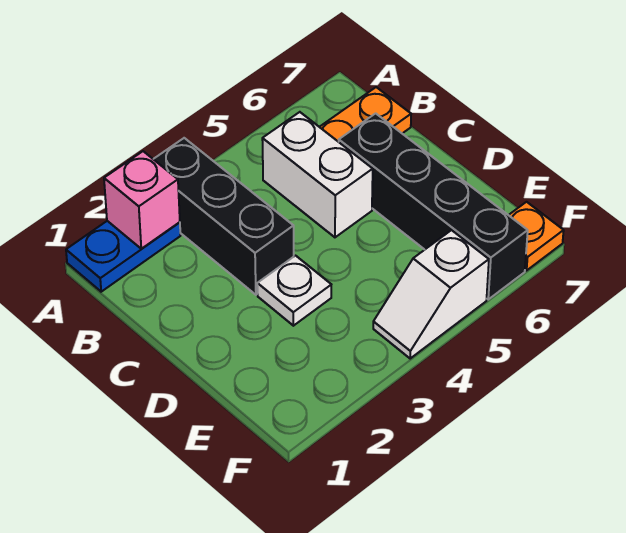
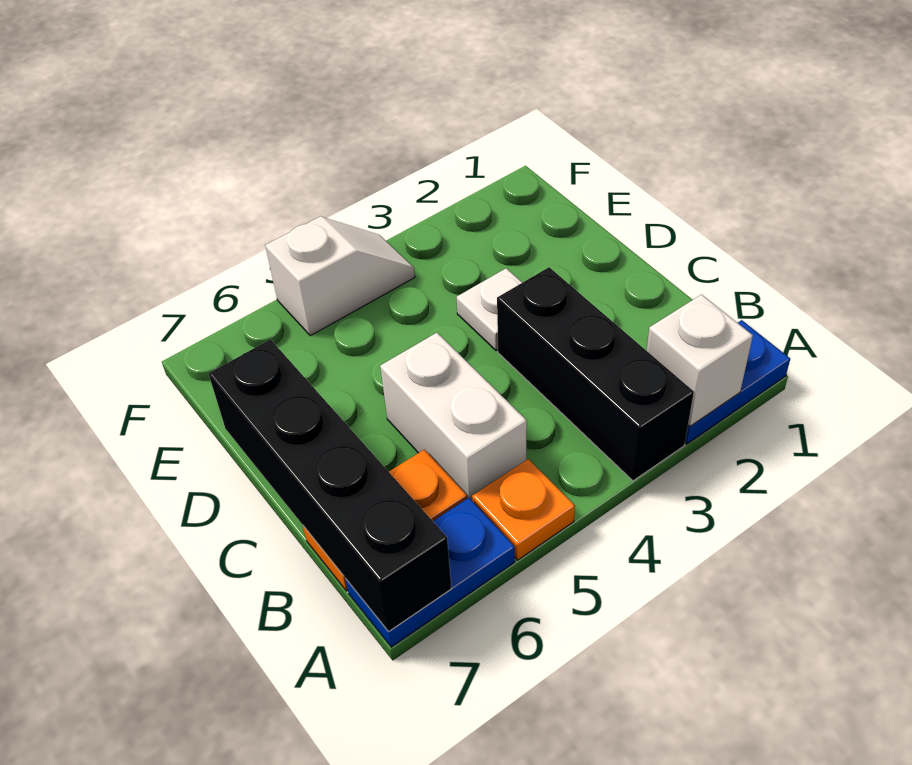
pink 1x1 brick [104,151,180,249] -> white 1x1 brick [647,295,753,426]
none -> blue 1x2 plate [345,498,515,647]
black 1x4 brick [339,113,528,299] -> black 1x4 brick moved to [209,339,451,632]
orange 1x1 plate [509,202,564,270] -> orange 1x1 plate moved to [472,459,575,560]

